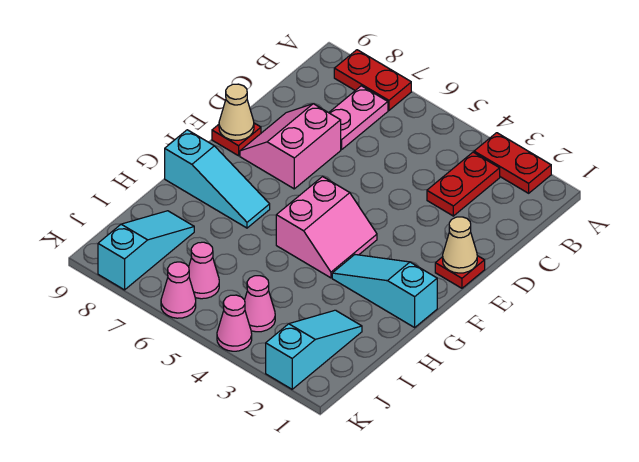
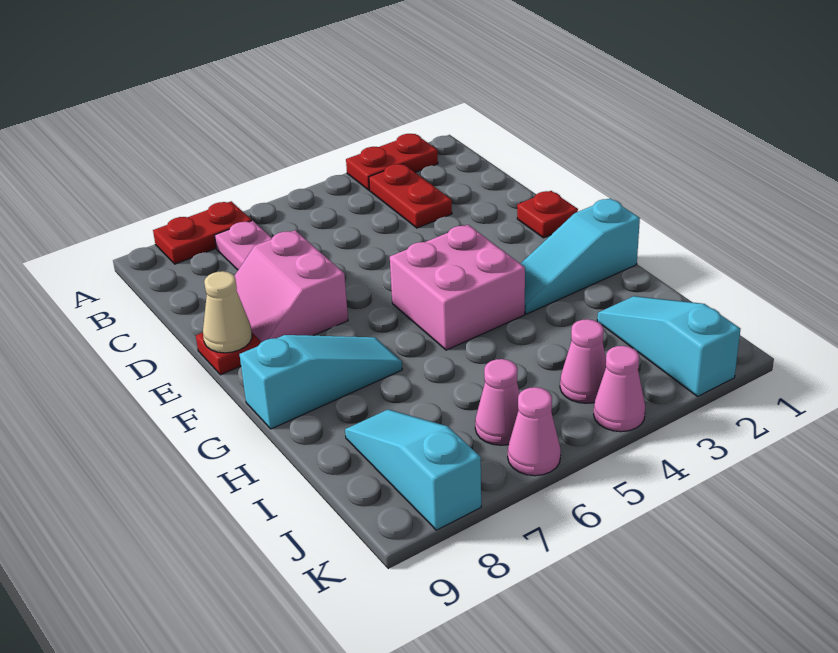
tan 1x1 cone [443,217,477,273] -> none
pink 2x2 slope [276,177,377,278] -> pink 2x2 brick [390,225,525,350]

